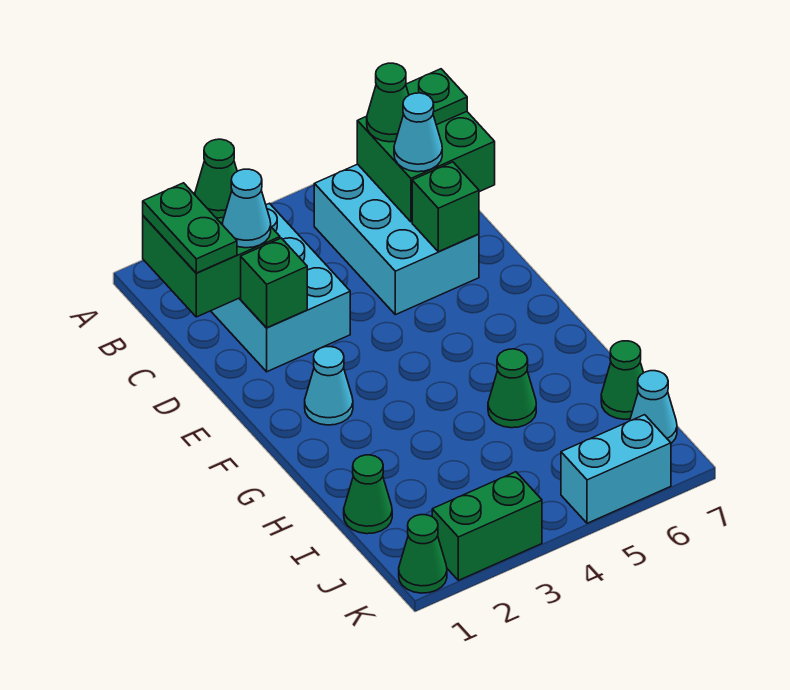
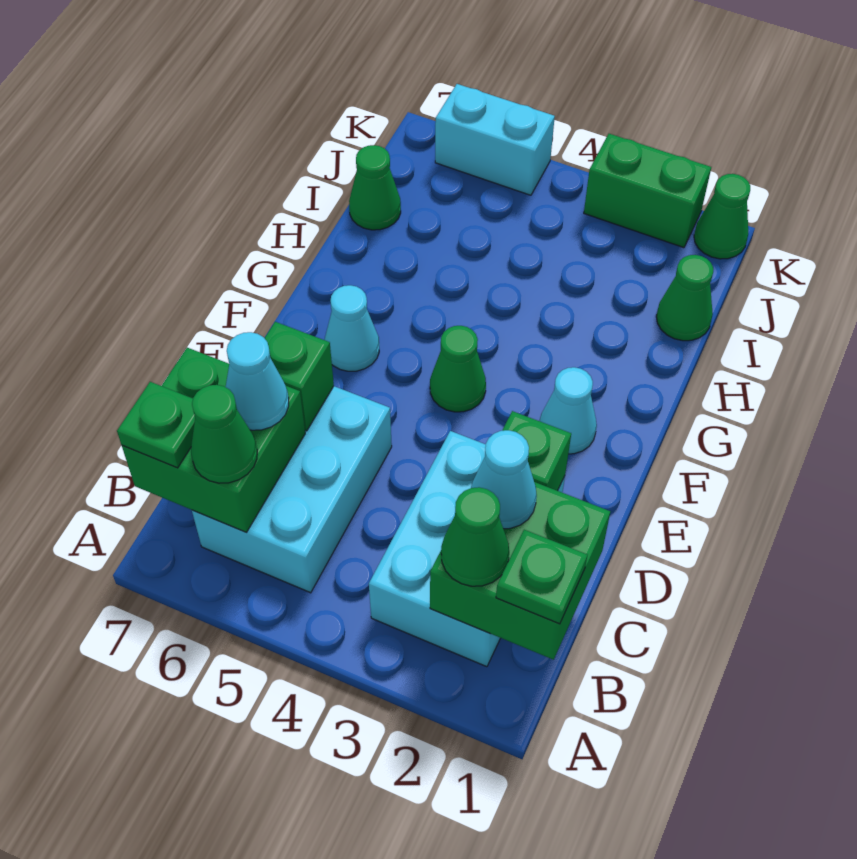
green 1x2 plate [143,183,237,273] -> green 1x1 plate [496,530,587,624]
green 1x1 cone [488,349,536,428] -> green 1x1 cone moved to [430,326,486,412]
cyan 1x1 cone [630,371,677,443] -> cyan 1x1 cone moved to [324,285,379,371]

